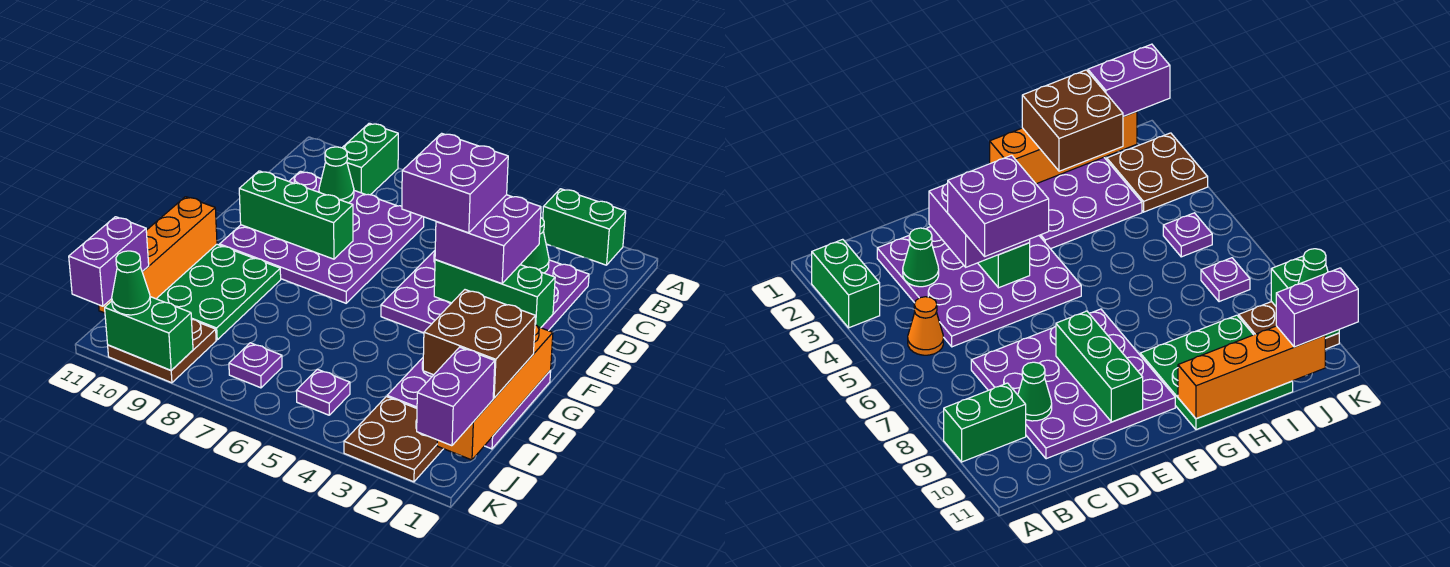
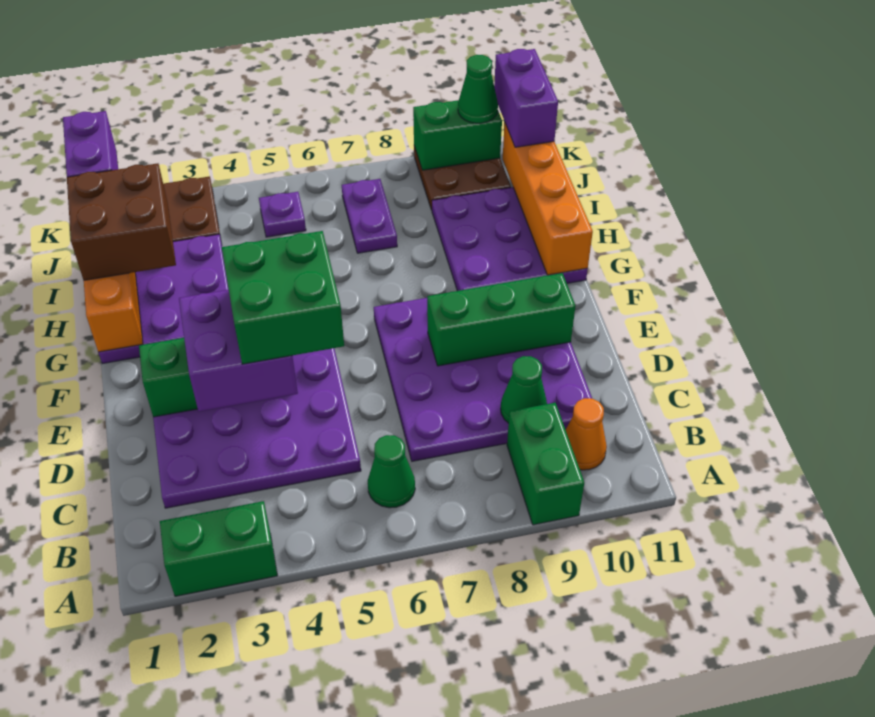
orange 1x1 cone [908,297,943,355] -> orange 1x1 cone moved to [566,398,607,470]
green 1x1 cone [520,218,549,273] -> green 1x1 cone moved to [368,435,415,508]
purple 2x2 brick [402,133,508,233] -> green 2x2 brick [222,231,344,364]
green 3x3 plate [157,244,281,340] -> purple 3x3 plate [432,187,588,291]
purple 1x1 plate [229,343,282,388] -> purple 1x2 plate [342,179,397,253]

